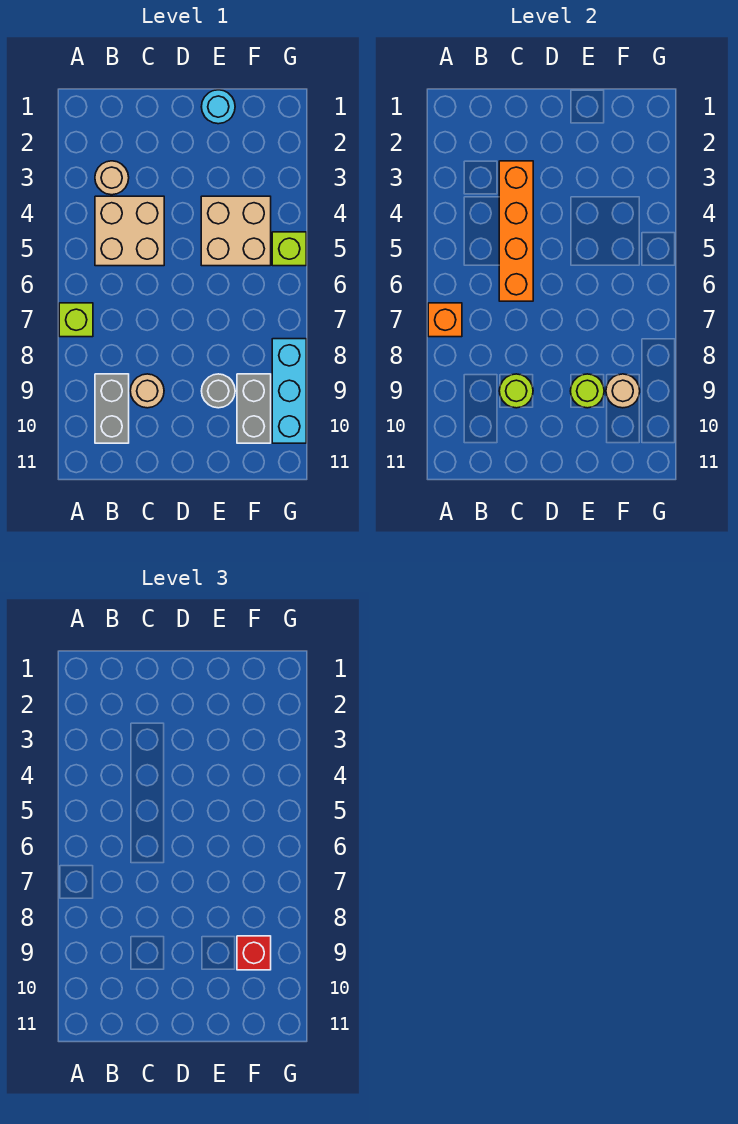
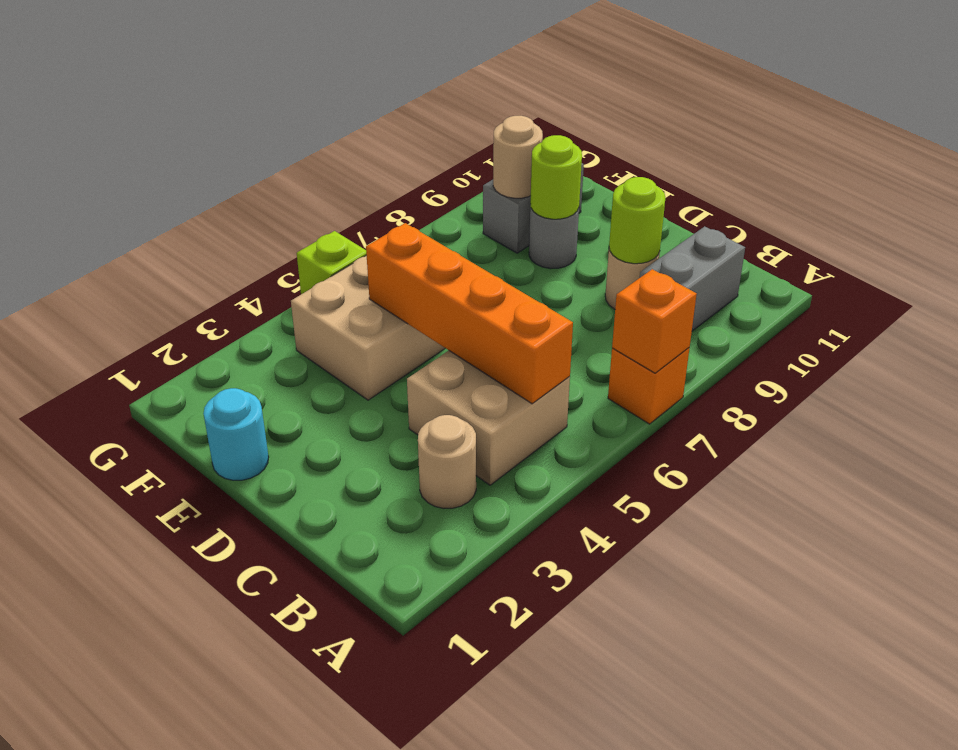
lime 1x1 brick [59,303,93,337] -> orange 1x1 brick [608,348,689,424]
orange 1x4 brick [499,161,533,301] -> orange 1x4 brick turned to [366,223,573,404]
red 1x1 brick [237,936,271,970] -> none
cyan 1x3 brick [272,339,306,443] -> none

